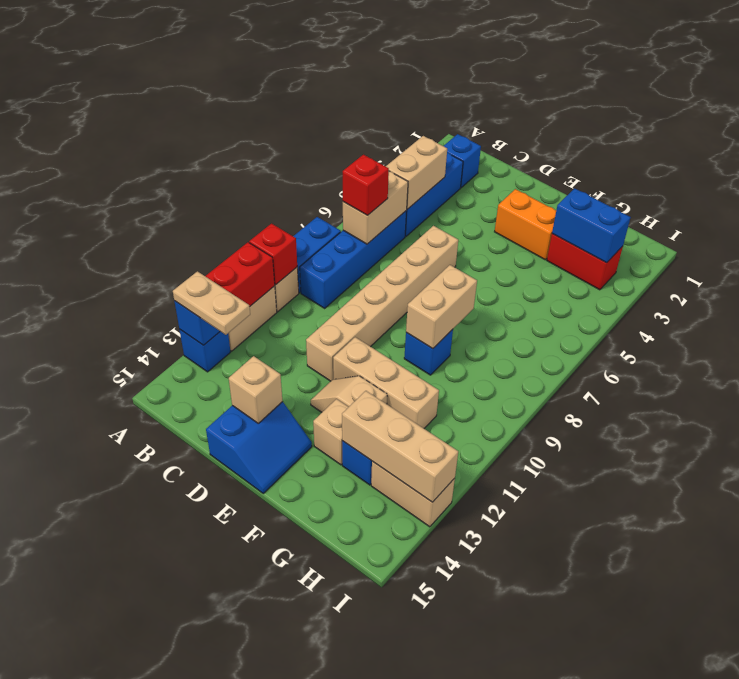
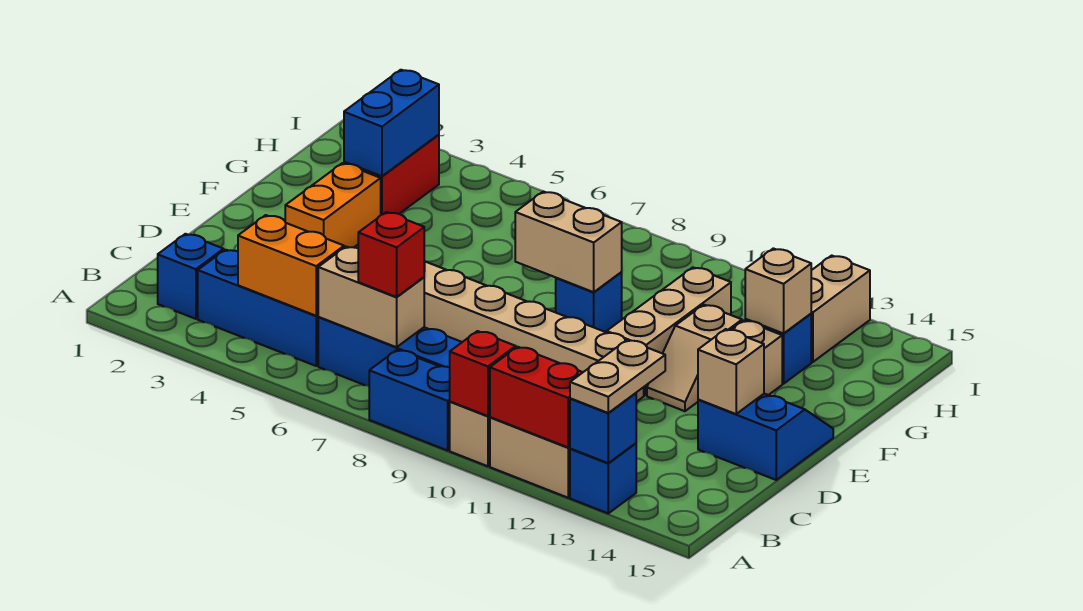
tan 1x2 brick [386,136,447,209] -> orange 1x2 brick [238,215,344,316]
tan 1x3 brick [342,391,458,502] -> tan 1x1 brick [745,248,811,333]

